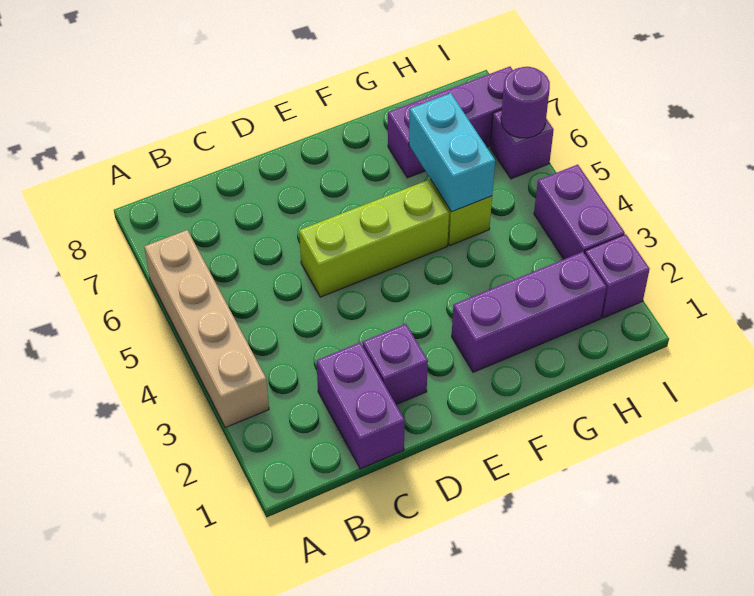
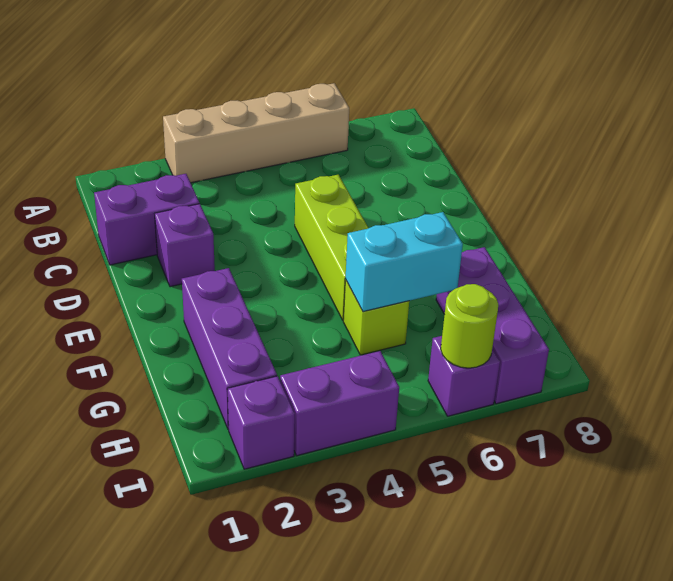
purple 1x1 round brick [501,67,550,138] -> lime 1x1 round brick [441,284,498,368]

